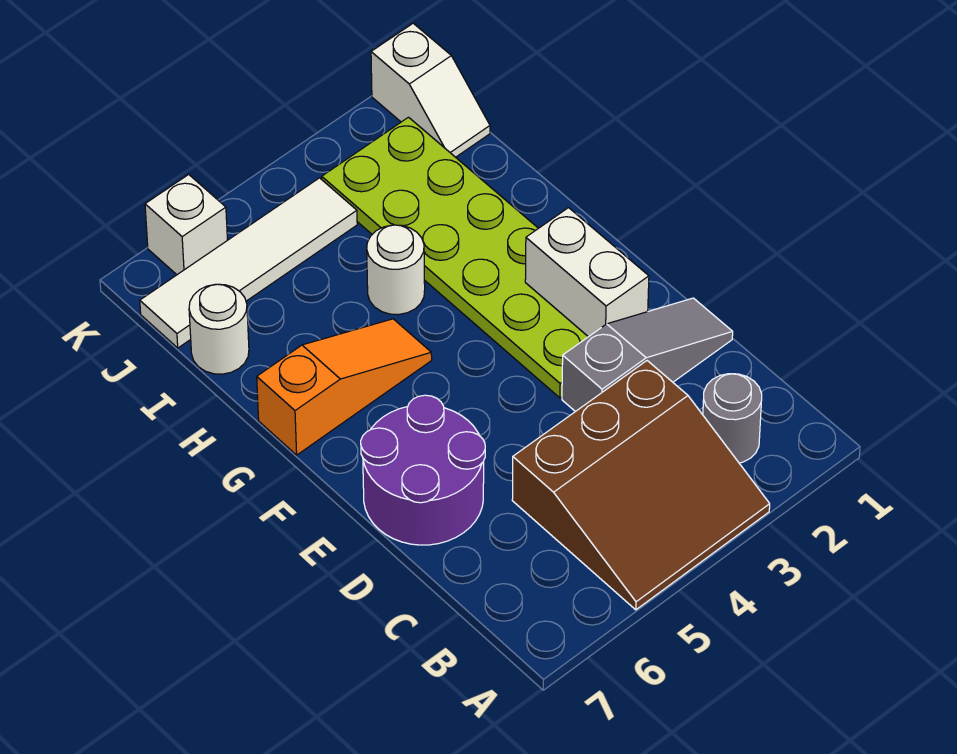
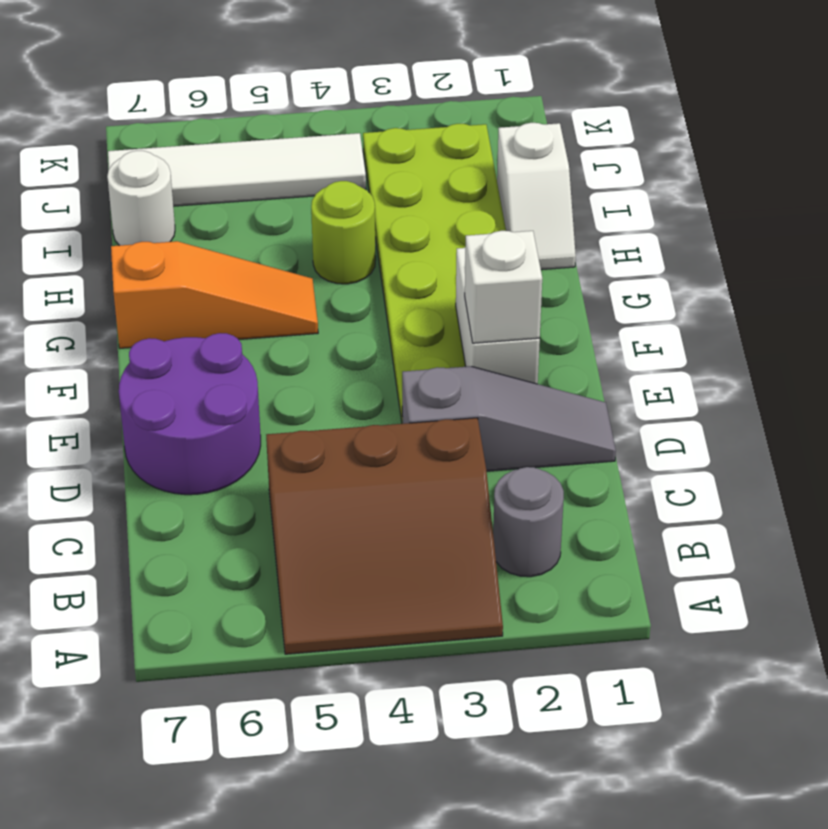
white 1x1 round brick [367,225,425,314] -> lime 1x1 round brick [311,181,376,284]
white 1x2 slope [371,23,490,157] -> white 1x2 slope moved to [497,123,576,270]
white 1x1 brick [145,174,227,275] -> white 1x1 brick moved to [465,231,542,343]

